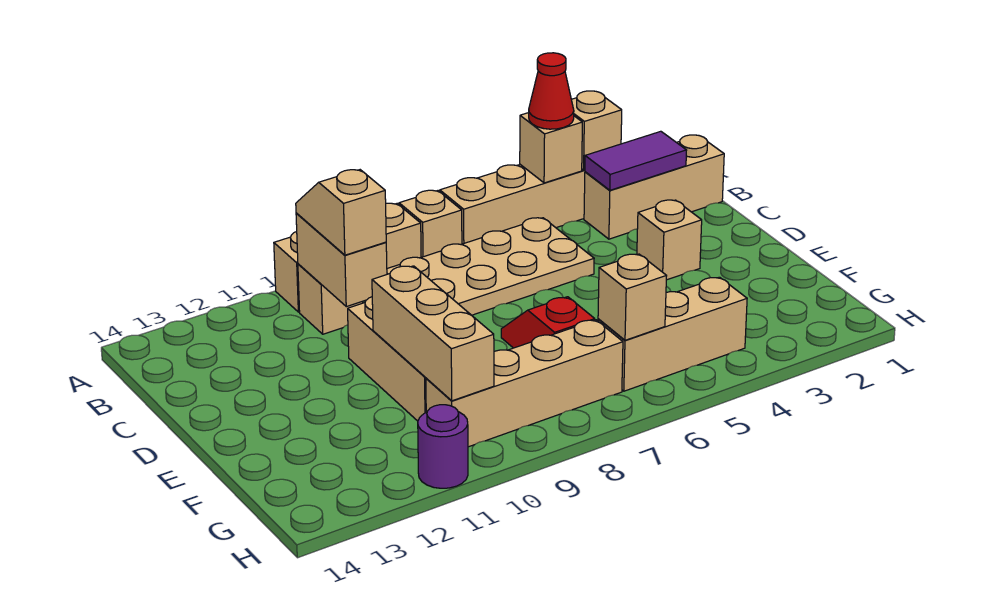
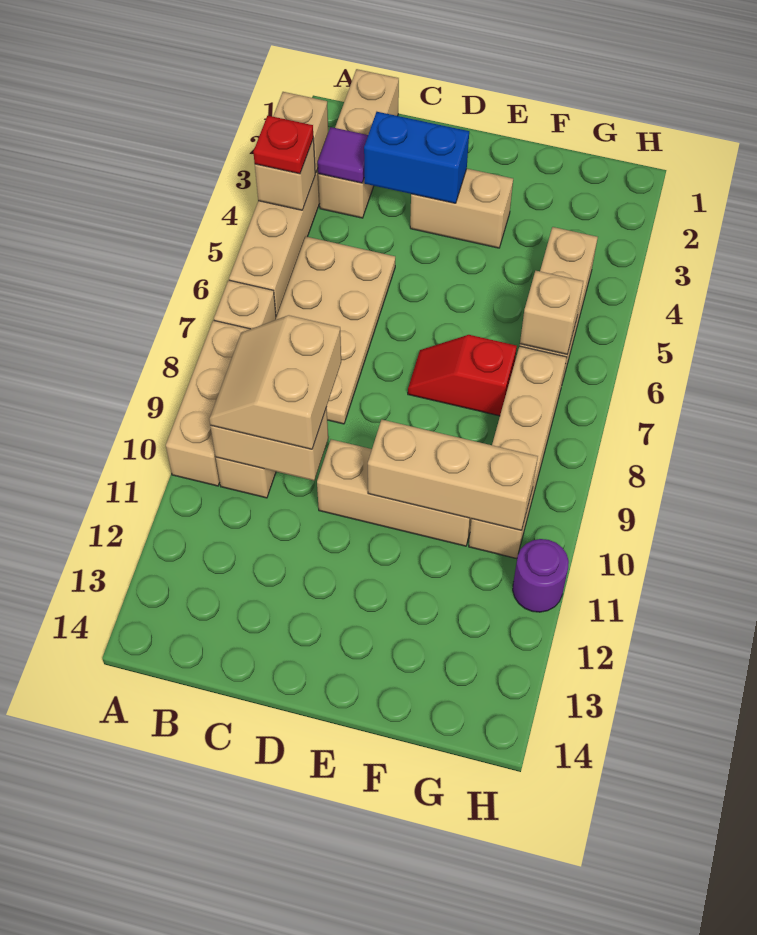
red 1x1 cone [529,53,574,129] -> red 1x1 plate [253,116,313,174]
purple 1x2 tile [585,131,687,190] -> purple 1x1 tile [318,127,368,183]
tan 1x2 slope [296,170,386,255] -> tan 2x2 slope [209,315,341,449]
none -> blue 1x2 brick [364,112,469,203]
tan 1x1 brick [637,200,702,280] -> tan 1x2 brick [410,169,513,248]

